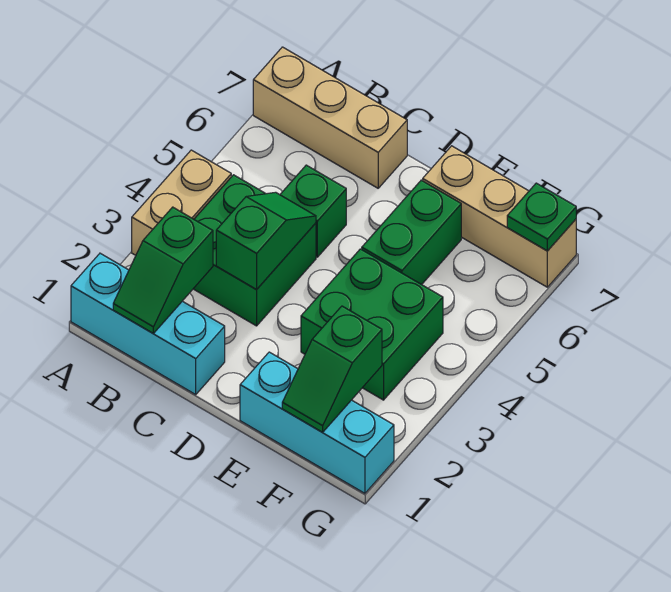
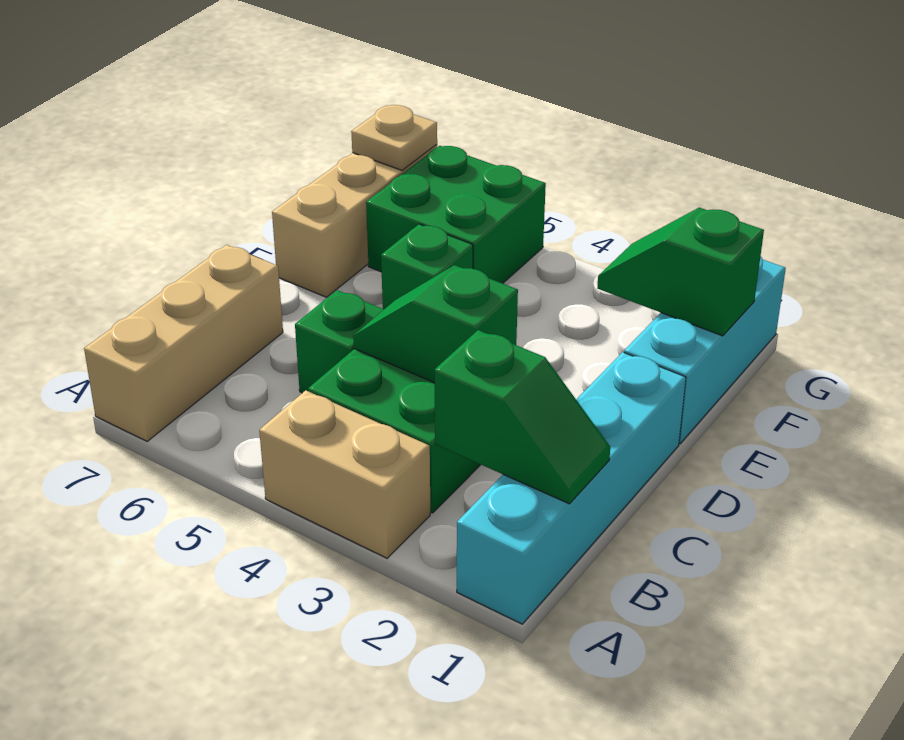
cyan 1x3 brick [71,253,225,394] -> cyan 1x4 brick [457,352,686,624]
green 2x2 brick [301,249,443,400] -> green 2x2 brick moved to [366,146,546,283]
green 1x2 brick [362,180,461,285] -> green 1x1 brick [381,224,473,309]
green 1x2 slope [282,306,382,432] -> green 1x2 slope turned to [597,208,764,336]
green 1x1 plate [507,183,576,251] -> tan 1x1 plate [351,105,437,170]

